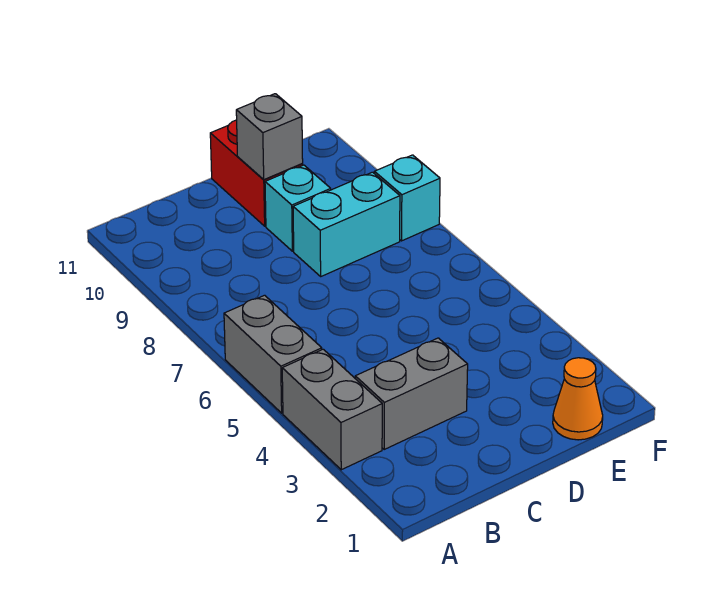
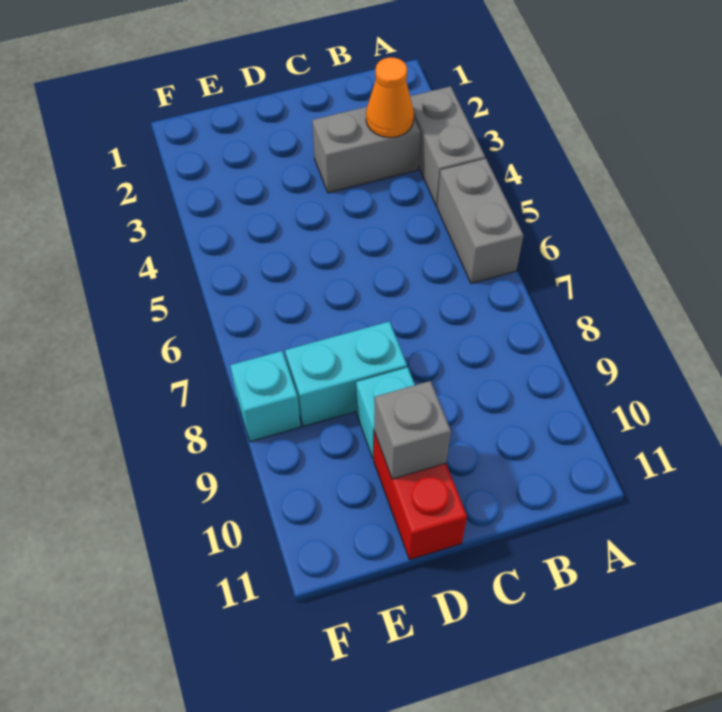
orange 1x1 cone [553,358,603,440] -> orange 1x1 cone moved to [366,58,414,138]

